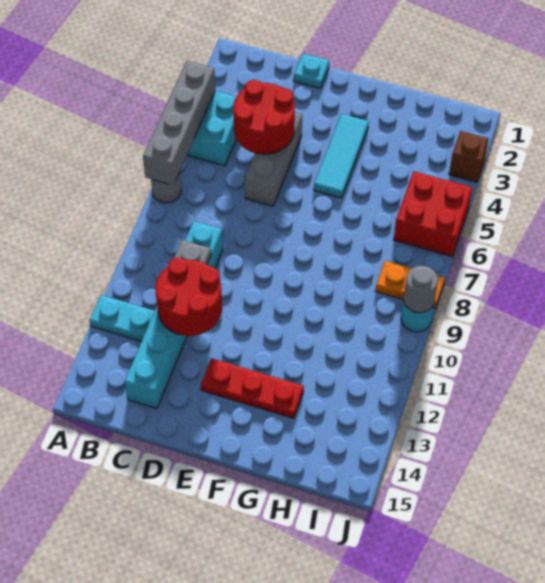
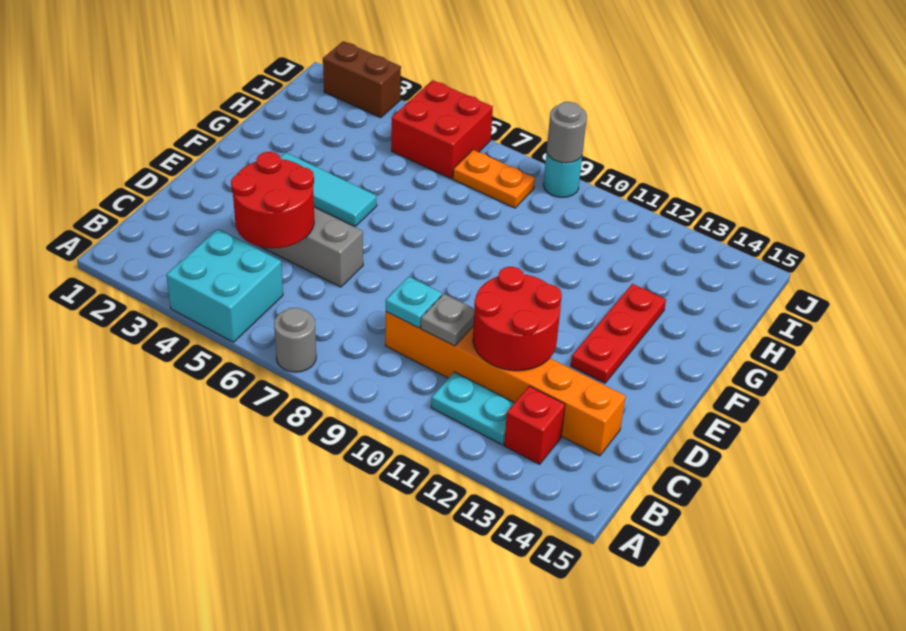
grey 1x4 brick [143,61,215,185] -> none
cyan 1x2 plate [89,295,155,342] -> cyan 1x2 plate turned to [431,372,514,445]
none -> red 1x1 brick [504,386,565,464]
cyan 1x6 brick [125,221,223,409] -> orange 1x6 brick [385,312,626,456]
cyan 1x1 plate [294,54,329,88] -> cyan 1x1 plate moved to [386,277,442,328]
orange 1x2 plate [376,261,445,309] -> orange 1x2 plate turned to [453,150,535,208]
brown 1x1 brick [449,131,489,182] -> brown 1x2 brick [323,41,401,118]

